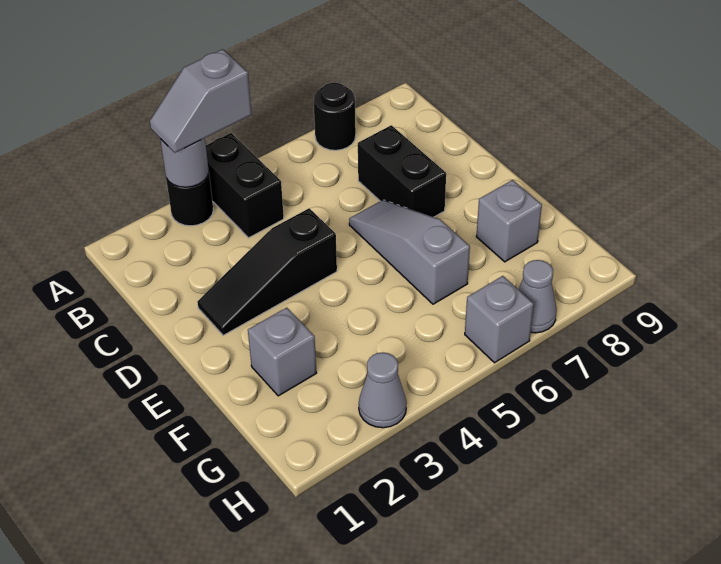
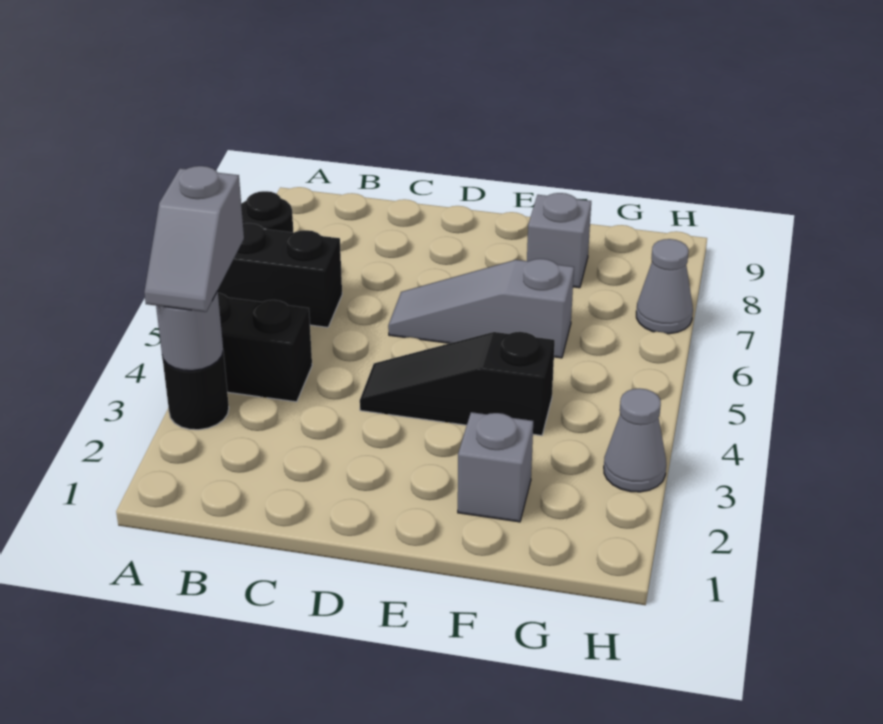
black 1x2 brick [358,125,446,217] -> black 1x2 brick moved to [218,223,342,327]
black 1x3 slope [197,208,337,335] -> black 1x3 slope turned to [360,332,555,436]
grey 1x1 brick [465,276,534,363] -> none

